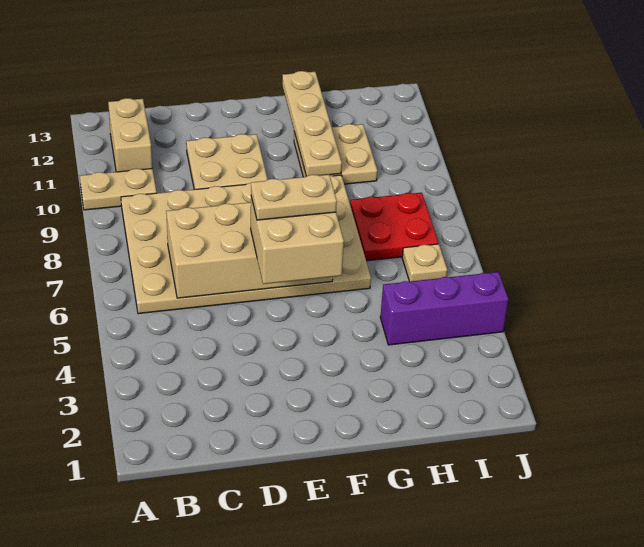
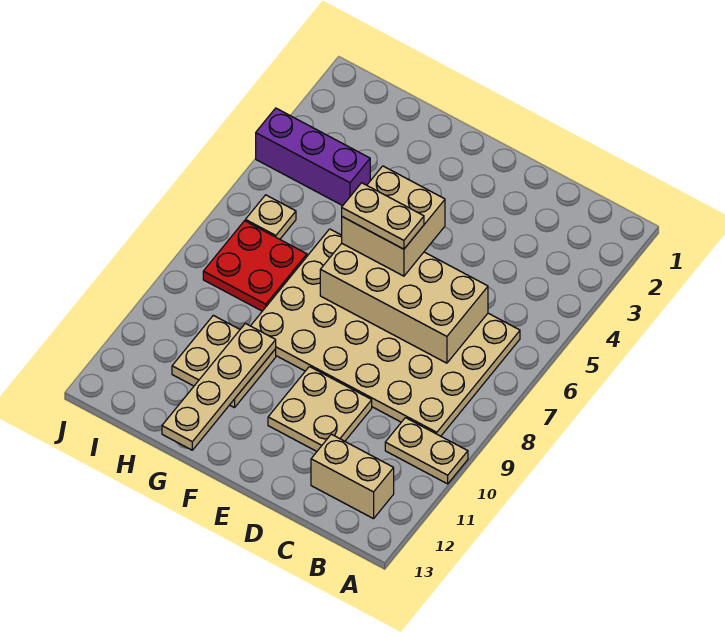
tan 1x2 brick [108,98,152,172] -> tan 1x2 brick turned to [311,434,394,519]

